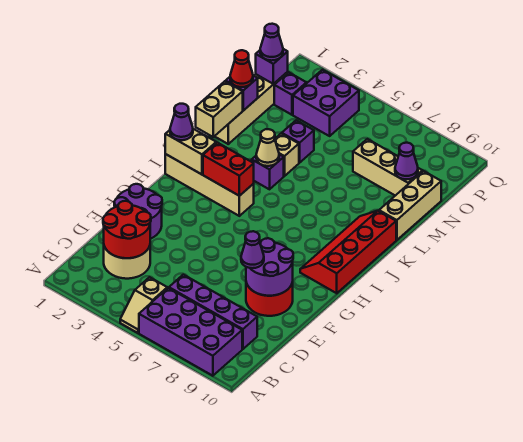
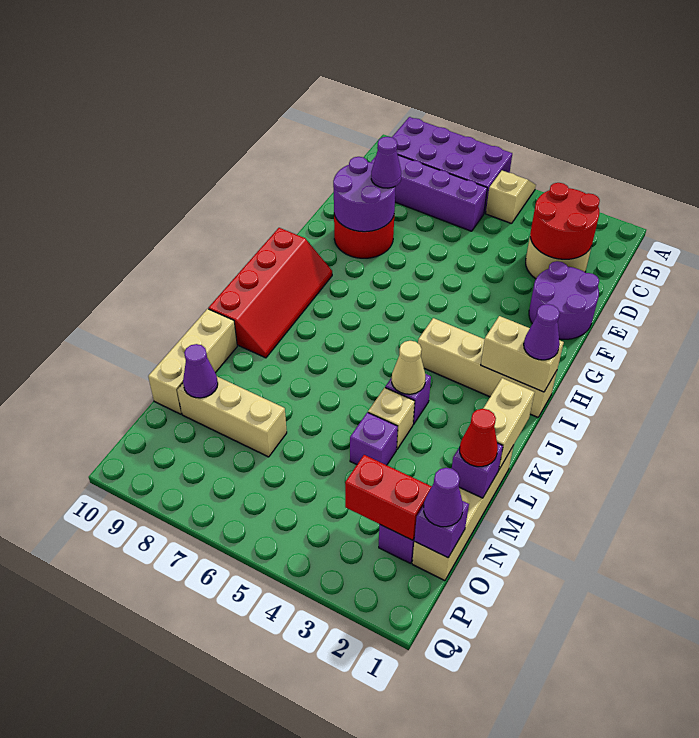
red 1x2 brick [203,143,254,196] -> red 1x2 brick moved to [345,455,432,540]
purple 2x2 brick [293,70,359,136] -> none

